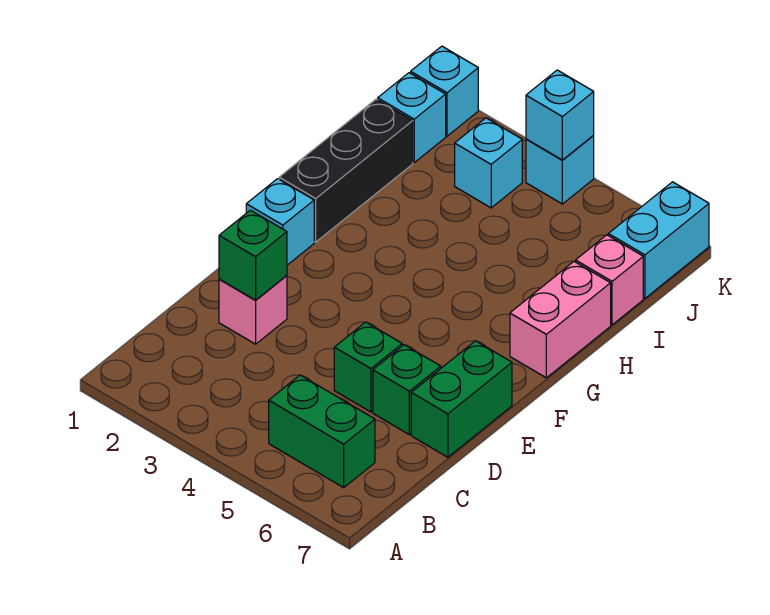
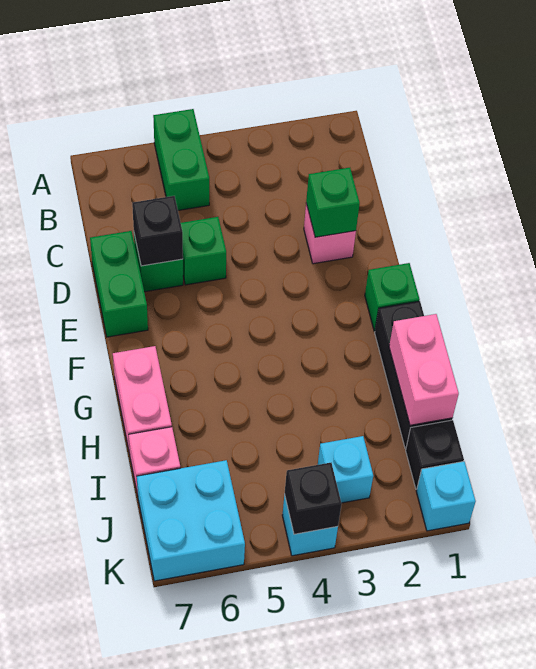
green 1x2 brick [269,375,375,488] -> green 1x2 brick turned to [153,109,209,210]
none -> black 1x1 brick [132,196,183,266]
cyan 1x1 brick [246,179,314,265] -> green 1x1 brick [365,263,420,331]
none -> pink 1x2 brick [389,314,459,425]
cyan 1x1 brick [378,73,446,162] -> black 1x1 brick [406,420,464,489]
cyan 1x2 brick [608,182,709,298] -> cyan 2x2 brick [137,460,245,581]
cyan 1x1 brick [526,70,594,160] -> black 1x1 brick [284,463,342,534]

